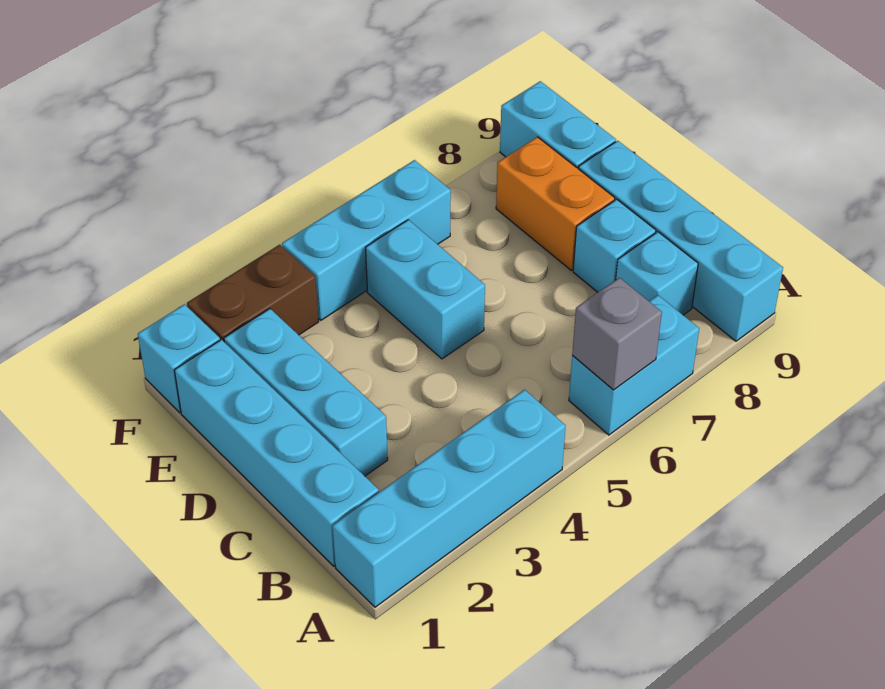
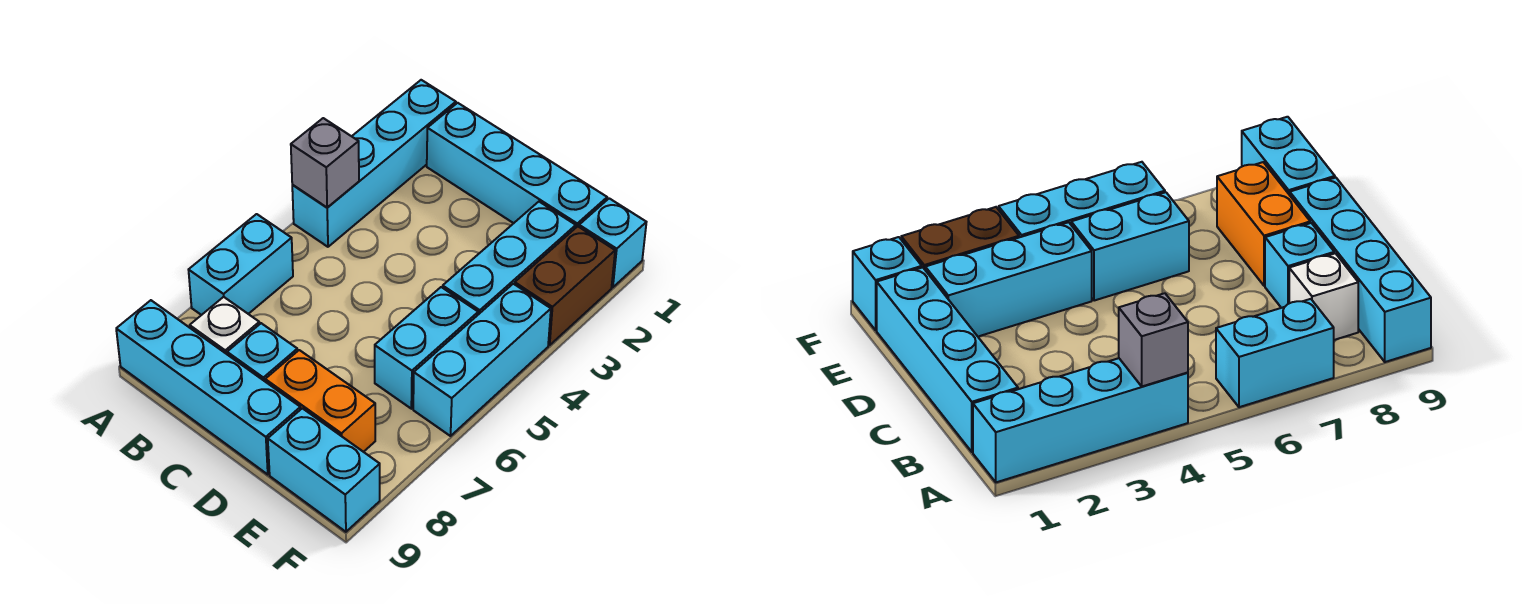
grey 1x1 brick [572,278,662,390] -> grey 1x1 brick moved to [291,118,359,208]
cyan 1x1 brick [616,232,698,315] -> white 1x1 brick [190,297,259,354]
cyan 1x3 brick [224,309,388,476] -> cyan 1x3 brick turned to [443,202,576,315]
cyan 1x2 brick [366,220,485,359] -> cyan 1x2 brick turned to [375,287,478,409]

